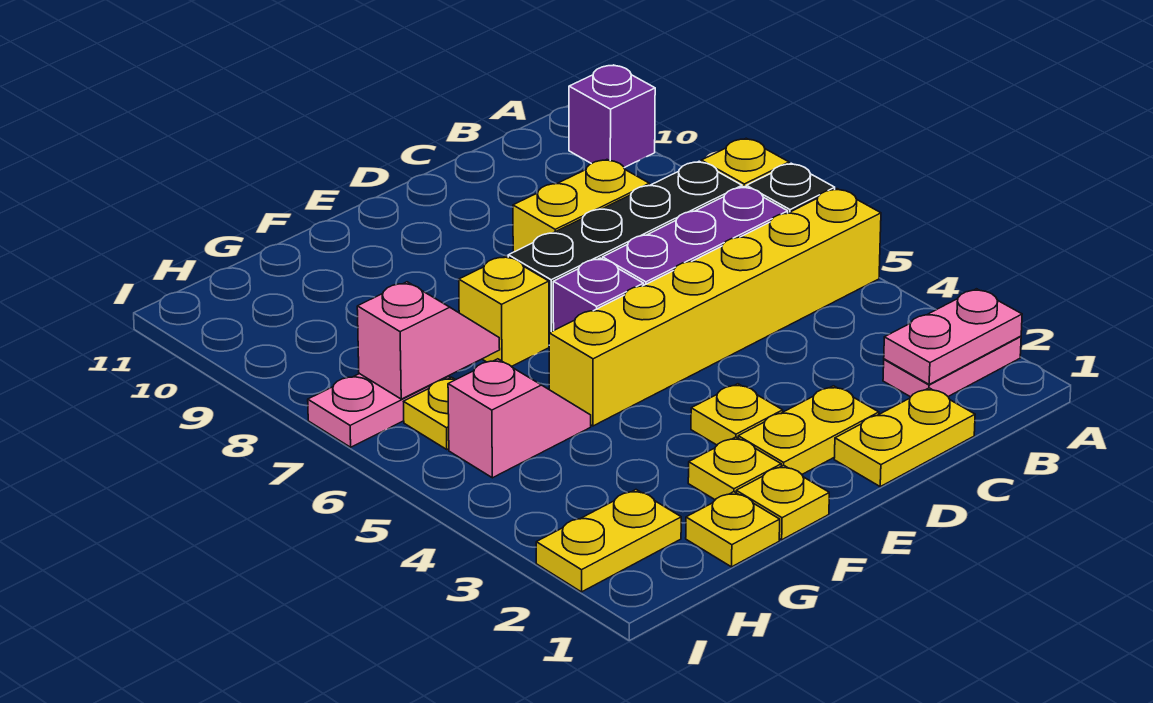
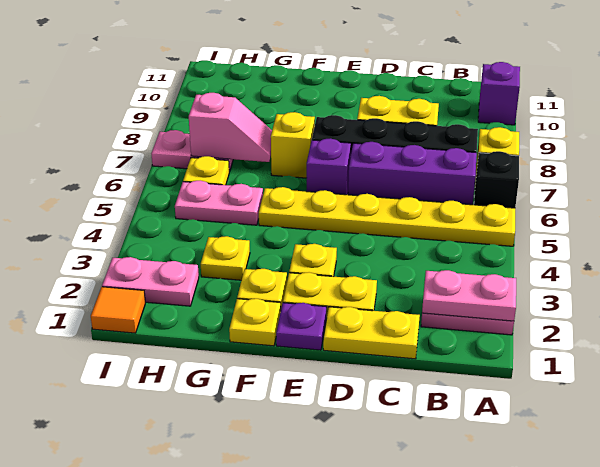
yellow 1x6 brick [549,189,881,426] -> yellow 1x6 plate [259,187,515,246]
none -> purple 1x1 plate [276,303,327,350]
yellow 1x1 plate [686,492,780,567] -> yellow 1x1 plate moved to [201,236,250,280]
pink 1x2 slope [448,359,591,478] -> pink 1x2 plate [175,181,263,225]
yellow 1x2 plate [536,490,681,592] -> pink 1x2 plate [102,257,199,306]
none -> orange 1x1 tile [91,287,145,333]

